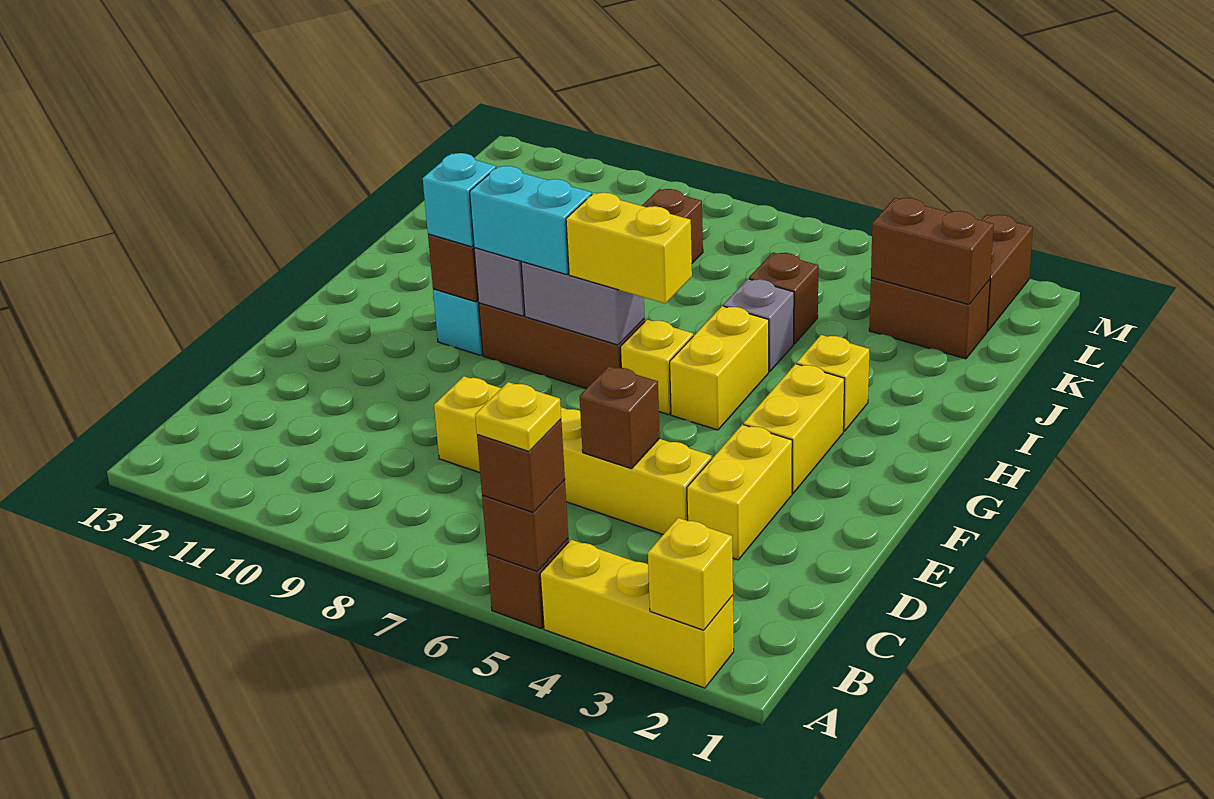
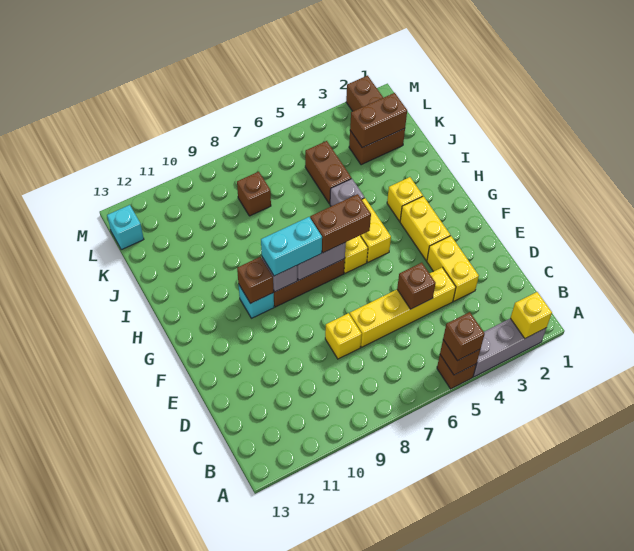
yellow 1x3 brick [540,540,734,688] -> grey 1x3 brick [473,318,546,377]
yellow 1x1 plate [475,382,561,451] -> none
yellow 1x2 brick [566,193,692,304] -> brown 1x2 brick [310,194,371,253]
cyan 1x1 brick [423,153,496,247] -> cyan 1x1 brick moved to [107,205,144,250]
brown 1x1 brick [749,253,818,344] -> brown 1x2 brick [305,141,352,204]

